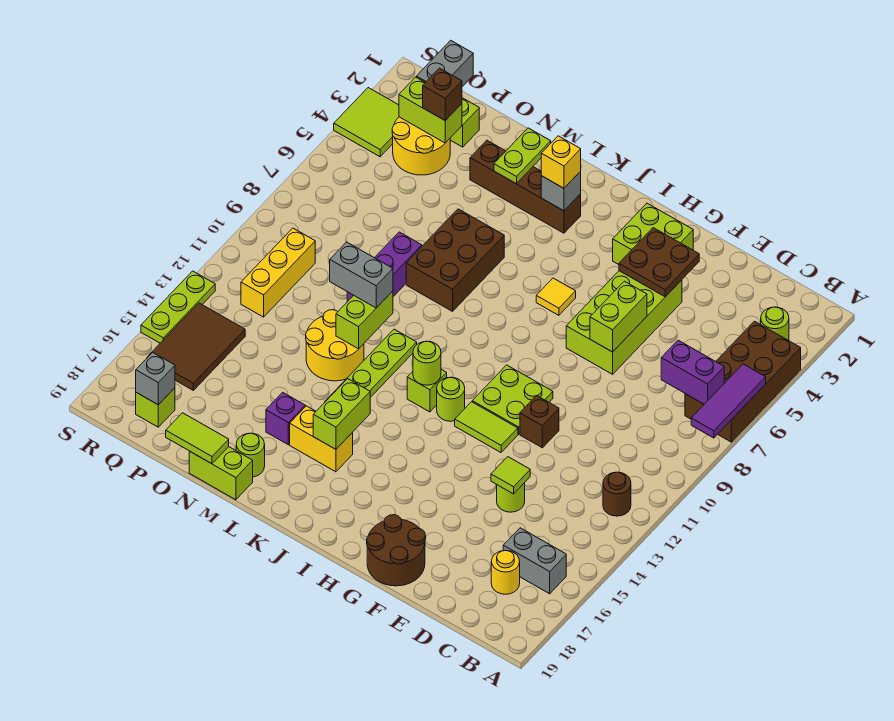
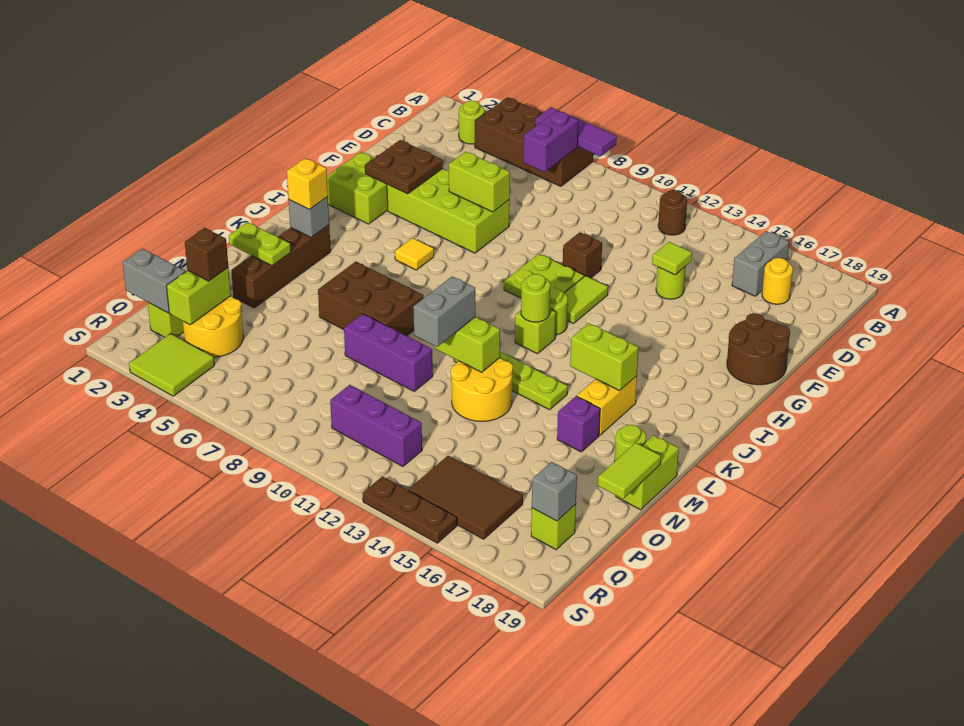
yellow 1x3 brick [241,228,315,317] -> purple 1x3 brick [330,385,422,466]
lime 1x3 plate [141,271,215,343] -> brown 1x3 plate [363,476,457,543]

